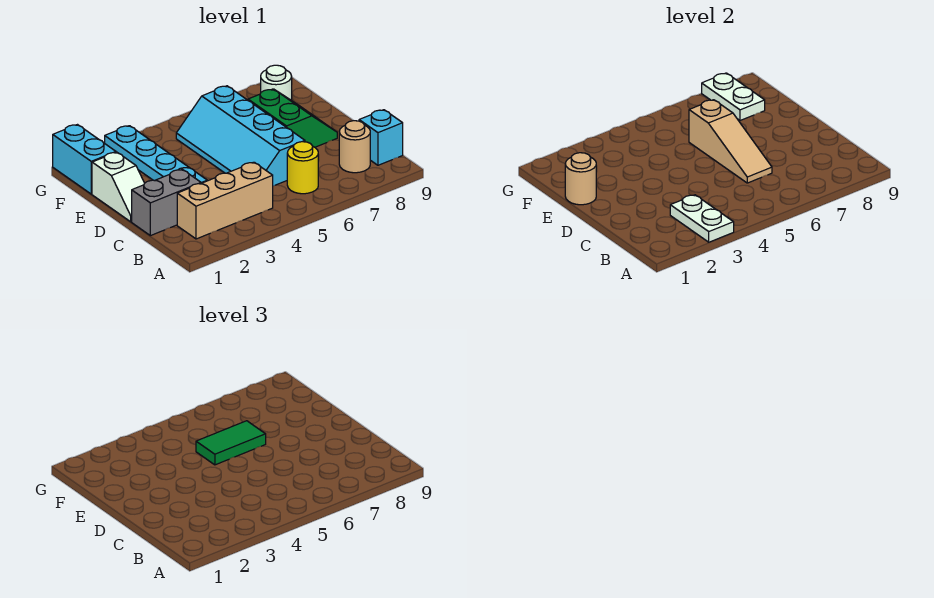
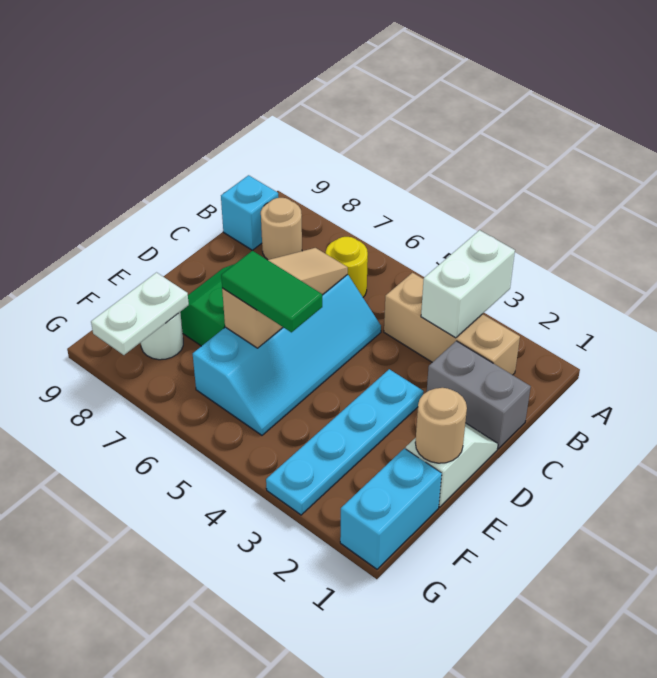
white 1x2 plate [670,195,734,242] -> white 1x2 brick [421,230,515,338]

